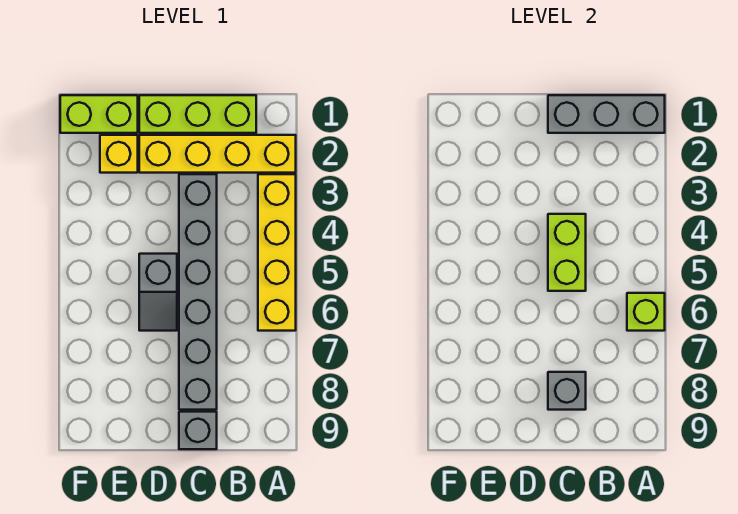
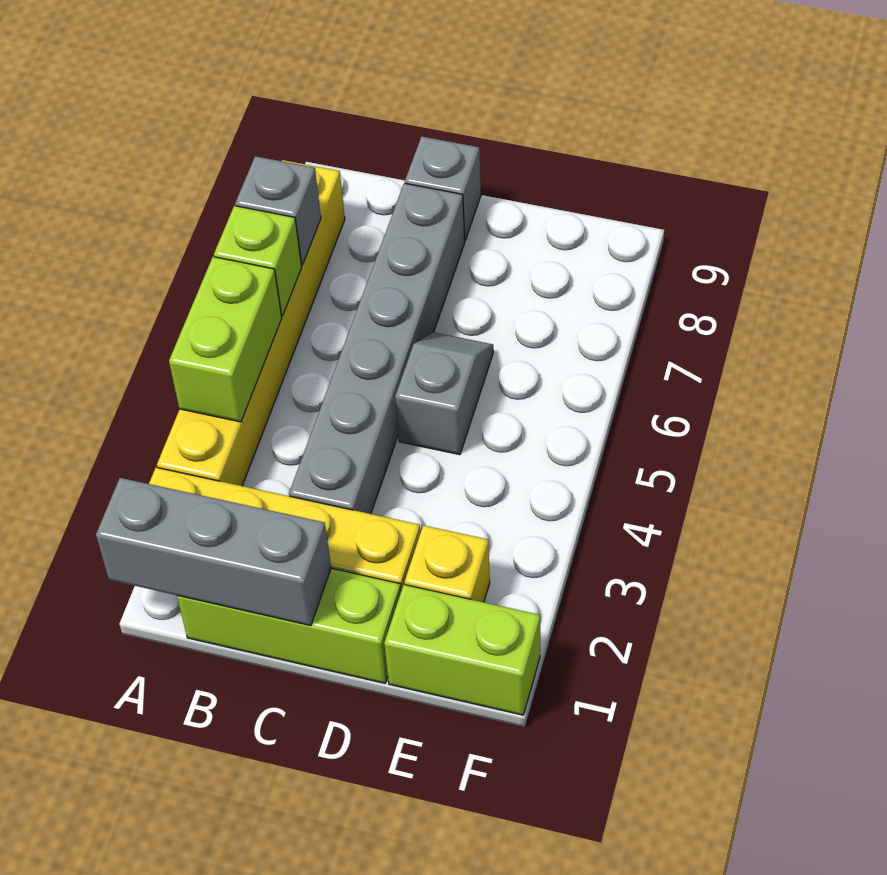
yellow 1x4 brick [258,174,296,331] -> yellow 1x6 brick [157,160,345,486]
lime 1x2 brick [548,214,586,291] -> lime 1x2 brick moved to [169,257,282,422]
grey 1x1 brick [548,372,586,410] -> grey 1x1 brick moved to [235,156,321,265]

